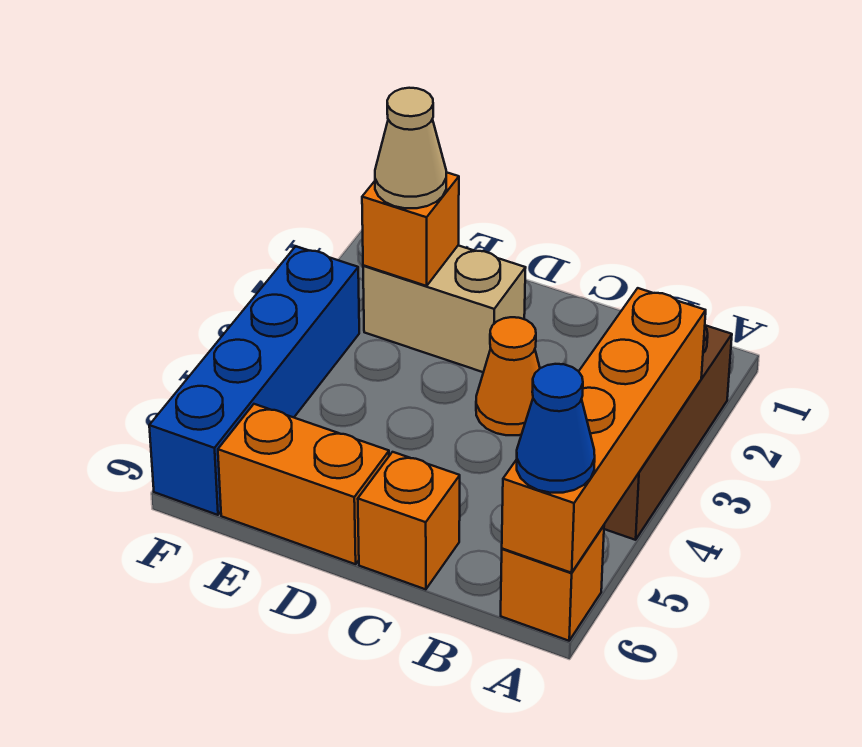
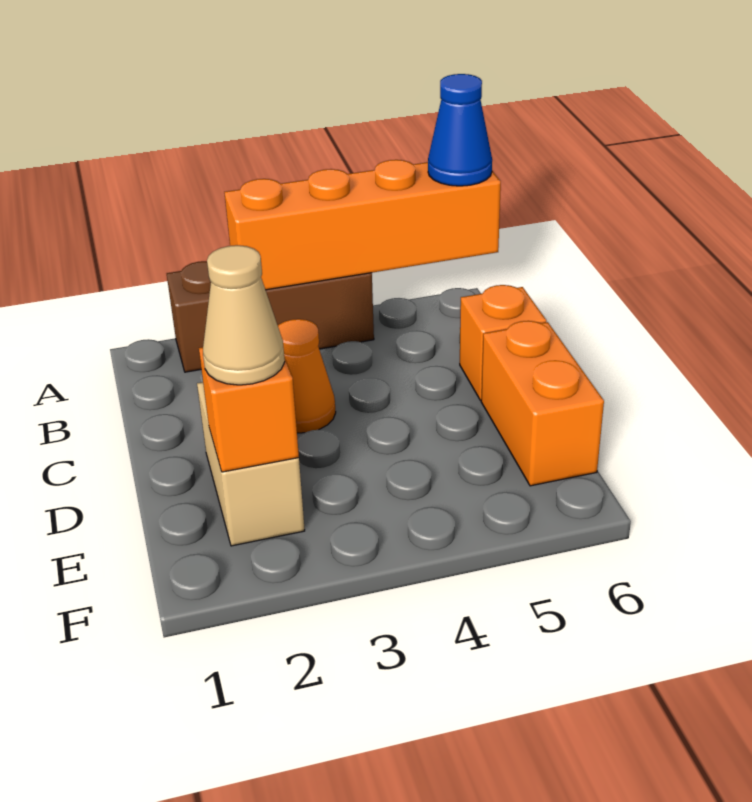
orange 1x1 brick [501,525,604,641] -> none
blue 1x4 brick [149,246,359,515] -> none

